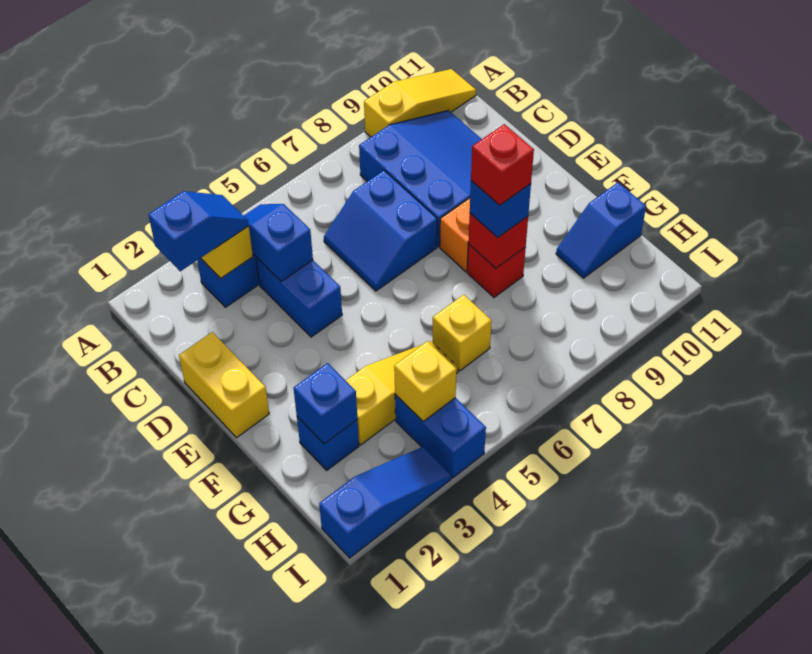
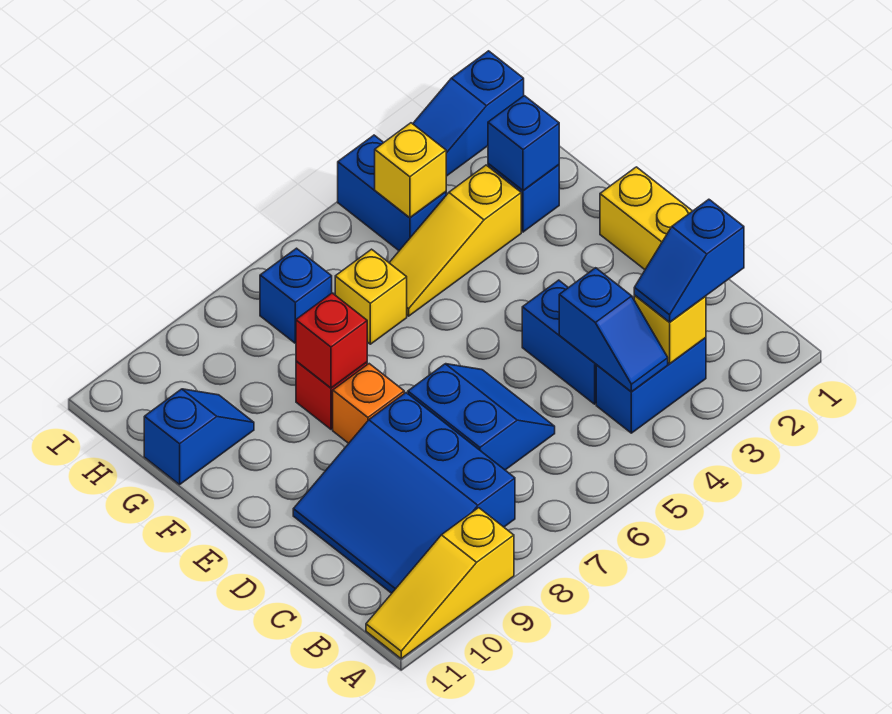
blue 1x1 brick [470,181,531,238] -> blue 1x1 brick moved to [260,248,332,343]
red 1x1 brick [471,124,534,205] -> none

